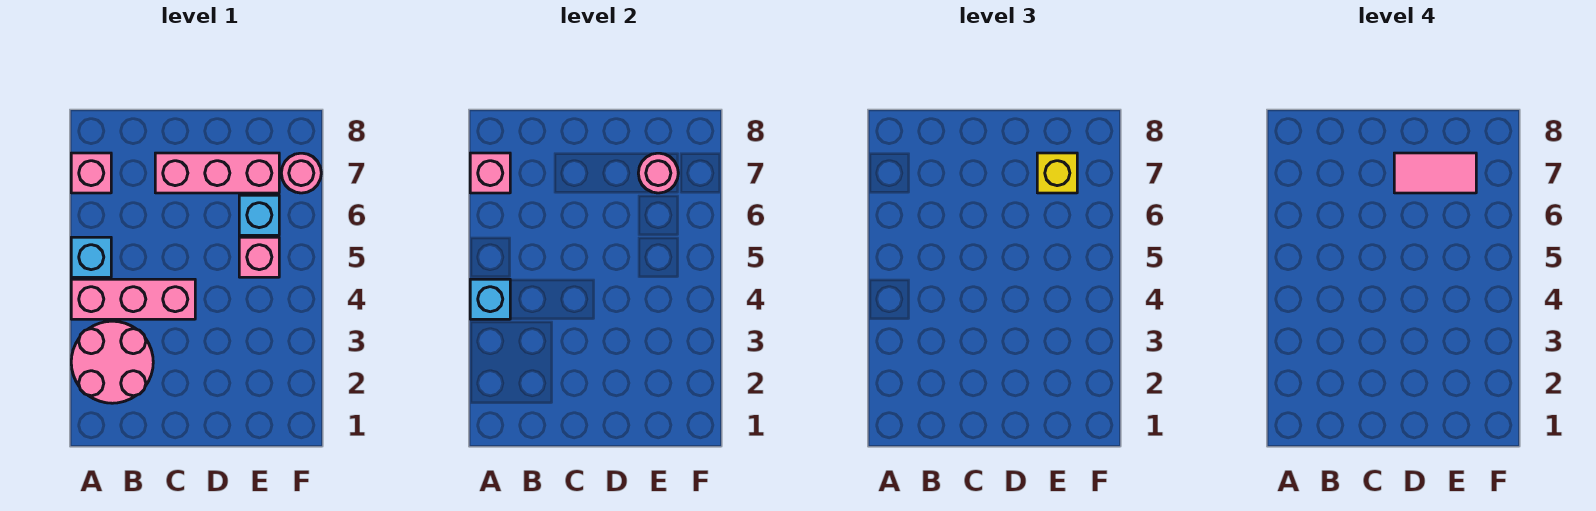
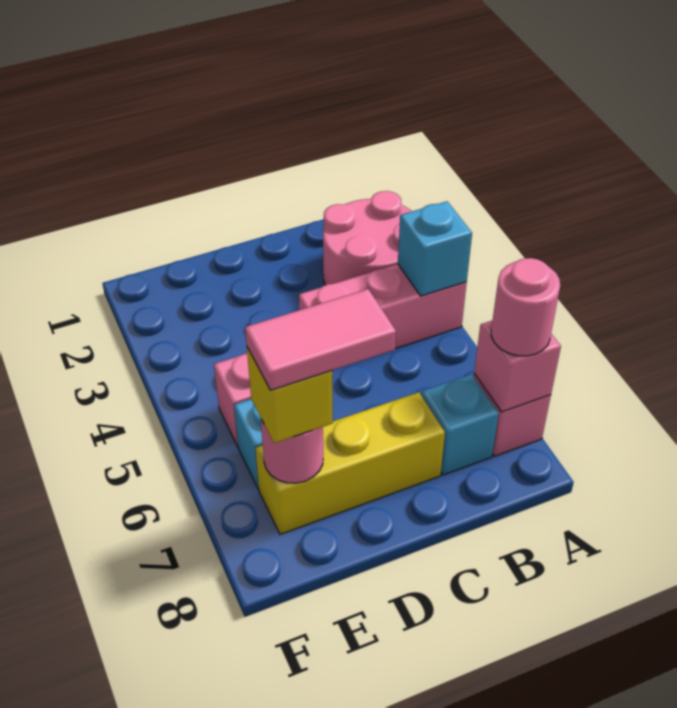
cyan 1x1 brick [71,237,111,277] -> cyan 1x1 brick moved to [421,374,499,475]
pink 1x3 brick [155,153,279,193] -> yellow 1x3 brick [255,392,445,534]
pink 1x1 round brick [281,153,321,193] -> pink 1x1 round brick moved to [491,258,560,356]

